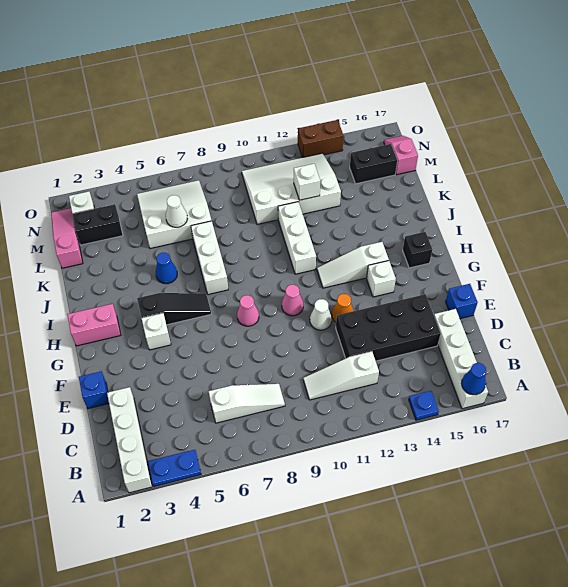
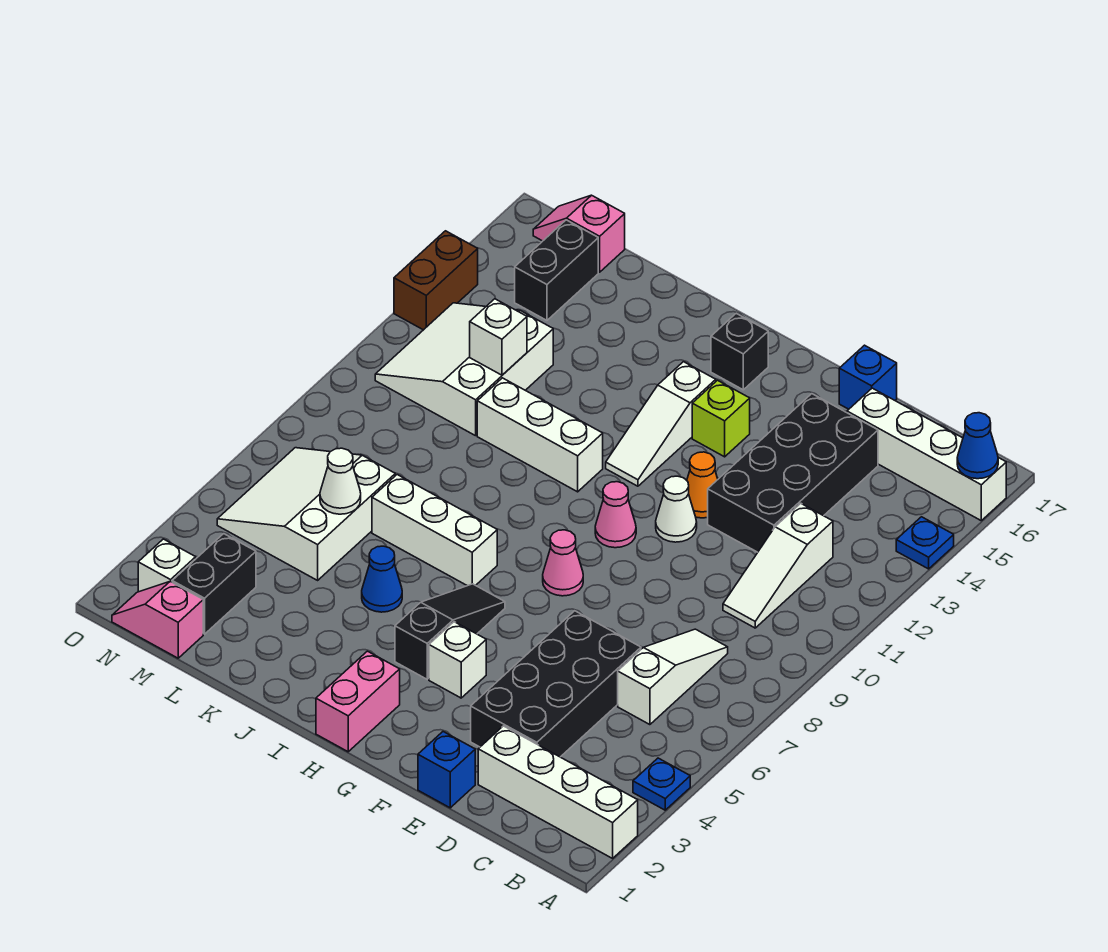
blue 1x2 plate [148,450,201,486] -> blue 1x1 plate [633,758,690,810]
none -> black 2x4 brick [471,611,641,757]
white 1x1 brick [367,261,396,297] -> lime 1x1 brick [692,380,750,457]
pink 1x3 slope [51,208,83,268] -> pink 1x2 slope [112,581,203,658]
white 3x4 slope [242,153,341,224] -> white 3x3 slope [375,303,553,436]

